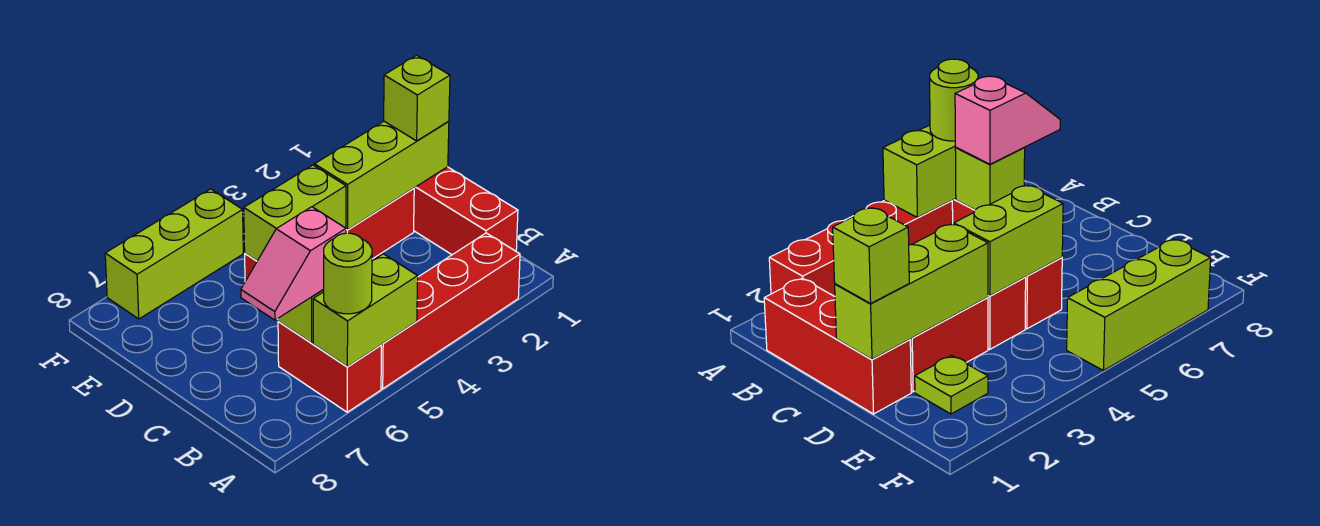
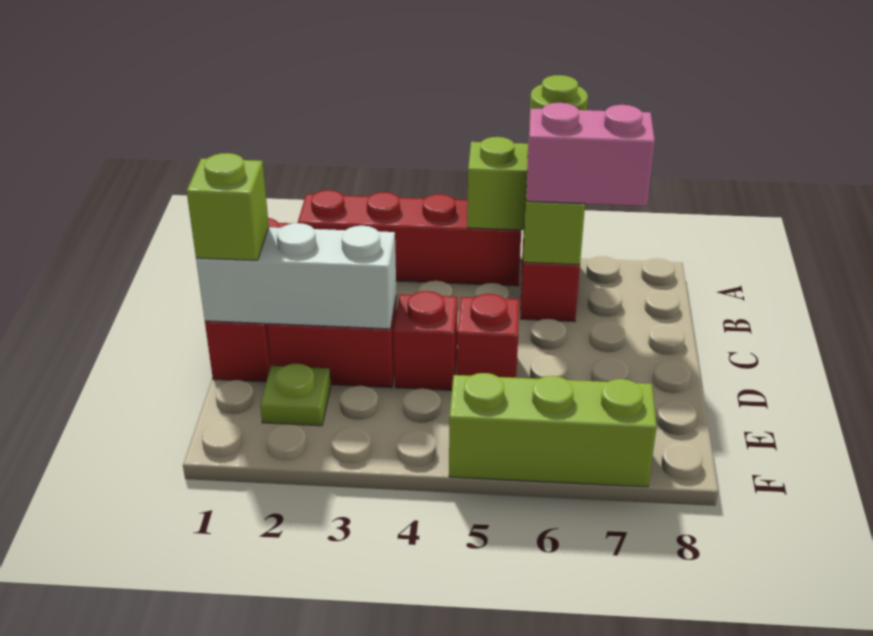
pink 1x2 slope [241,207,346,320] -> pink 1x2 brick [526,103,655,206]
lime 1x3 brick [315,121,449,230] -> white 1x3 brick [196,223,396,329]
lime 1x2 brick [244,165,346,261] -> none

